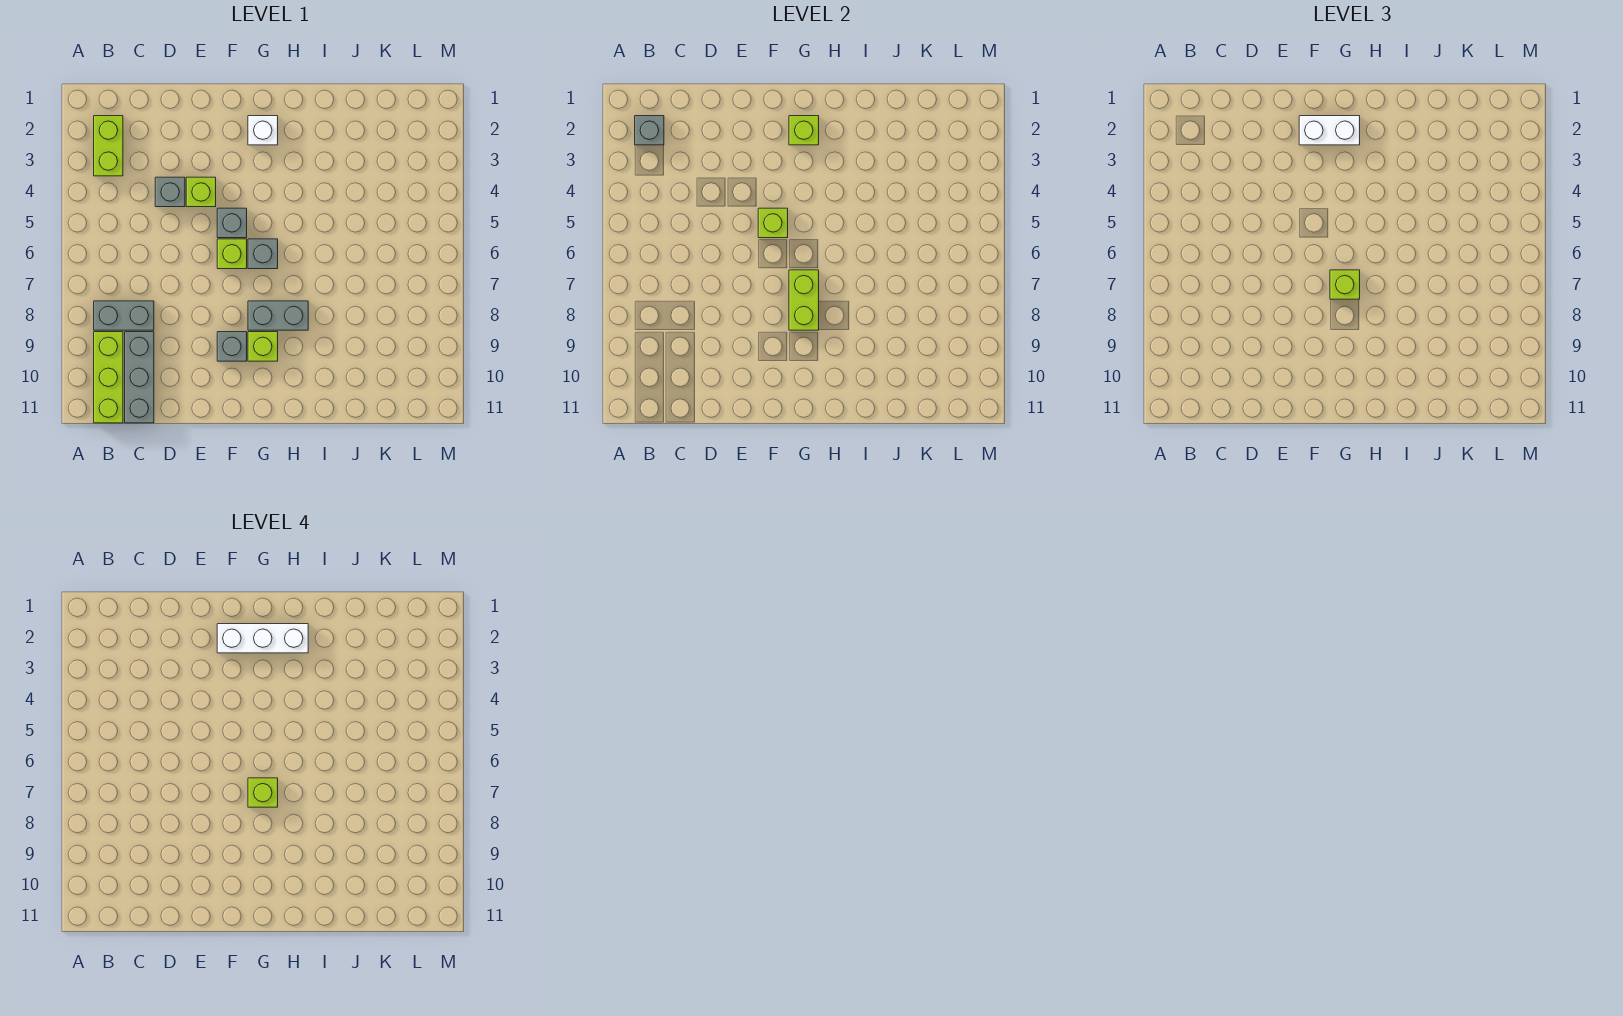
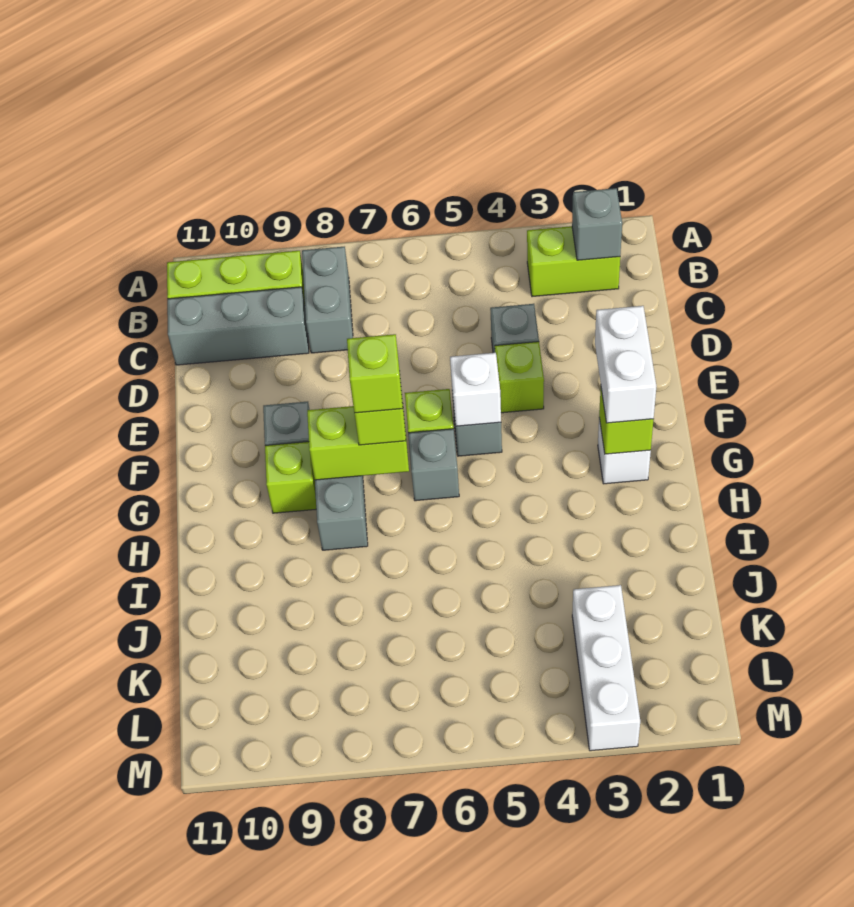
white 1x3 brick [217,624,308,653] -> white 1x3 brick moved to [572,585,640,751]
lime 1x1 brick [758,208,788,238] -> white 1x1 brick [450,353,501,426]

